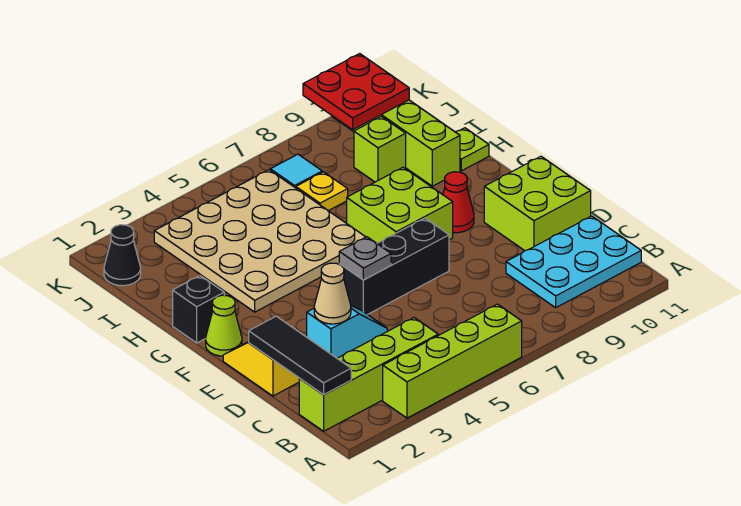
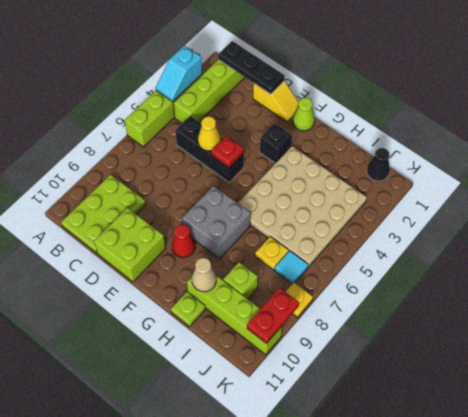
black 1x3 tile [249,316,351,395] -> black 1x3 plate [218,41,285,94]
cyan 2x3 plate [506,216,641,308] -> lime 2x3 plate [61,175,146,253]
cyan 1x2 slope [307,306,387,358] -> cyan 1x2 slope moved to [156,46,202,102]
tan 1x1 cone [314,263,351,324] -> tan 1x1 cone moved to [192,258,216,292]
none -> yellow 1x1 cone [198,116,221,151]
black 1x3 brick [339,218,449,315] -> black 1x3 brick turned to [175,116,244,182]
grey 1x1 plate [339,237,391,280] -> red 1x1 plate [211,136,244,168]
lime 2x2 brick [347,167,453,243] -> grey 2x2 brick [182,186,251,259]
black 1x1 brick [173,276,224,343] -> black 1x1 brick moved to [260,123,292,163]
red 2x2 plate [303,54,409,130] -> red 1x2 plate [247,288,299,344]
none -> yellow 1x1 plate [286,283,313,317]

